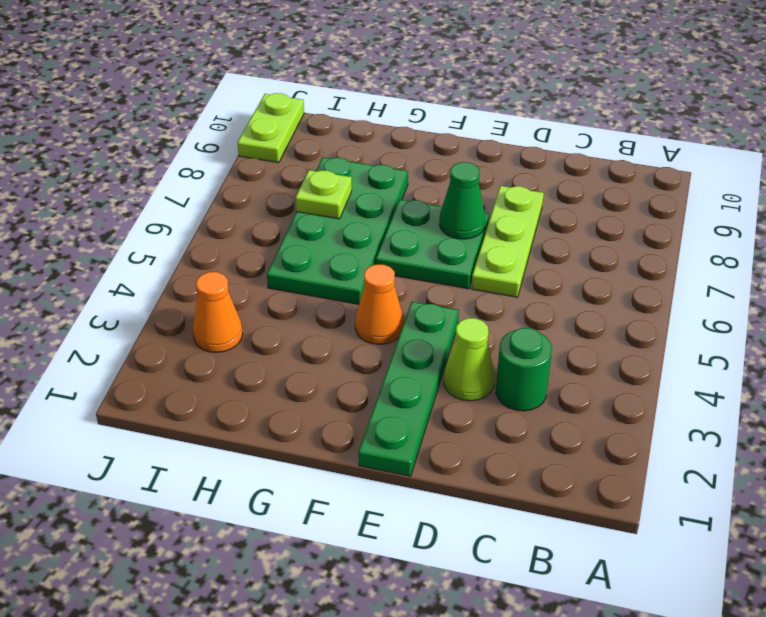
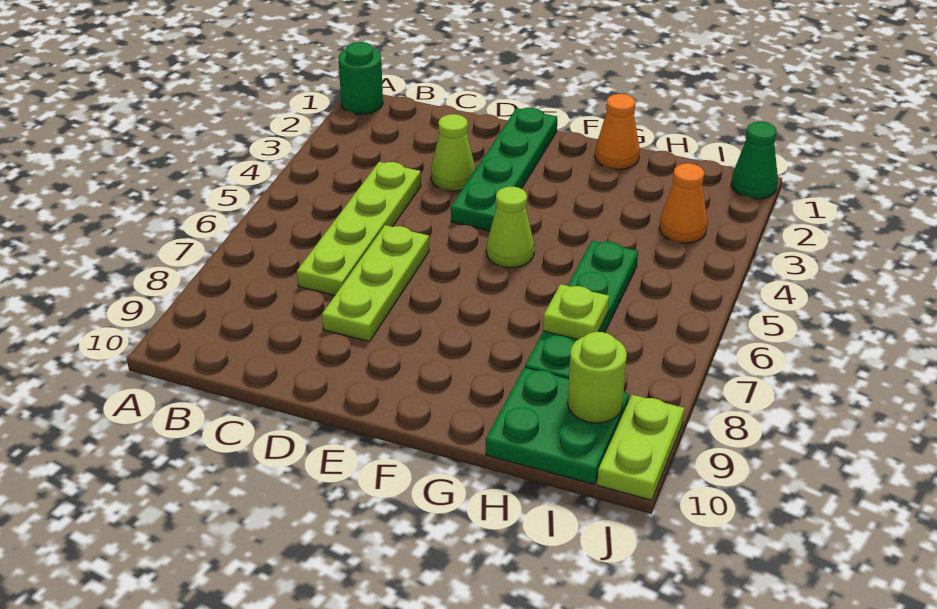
green 1x1 round brick [496,328,552,411] -> green 1x1 round brick moved to [338,42,383,114]
none -> lime 1x4 plate [297,162,421,296]
green 2x2 plate [376,200,489,289] -> green 2x2 plate moved to [486,367,629,484]
green 1x1 cone [439,162,485,239] -> green 1x1 cone moved to [731,122,778,199]
orange 1x1 cone [355,265,404,344] -> orange 1x1 cone moved to [595,94,640,169]
none -> lime 1x1 cone [486,187,535,268]
green 2x4 plate [267,157,408,304] -> green 1x4 plate [525,241,638,378]
none -> lime 1x1 round brick [568,332,627,423]

